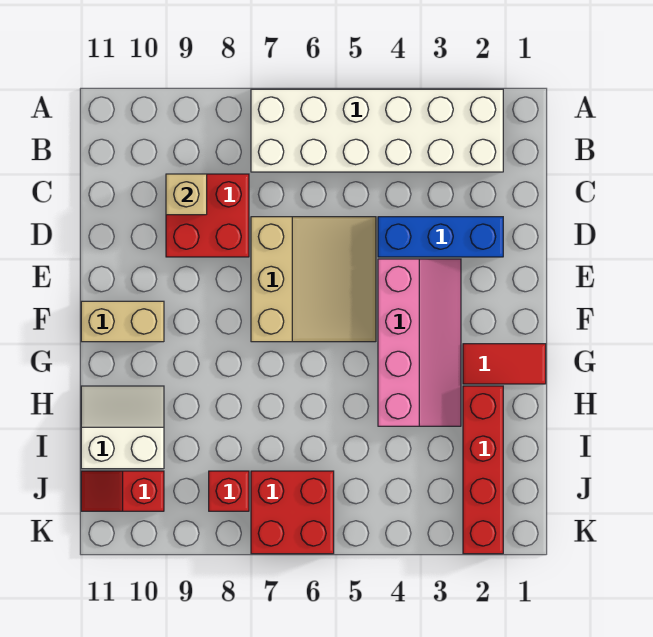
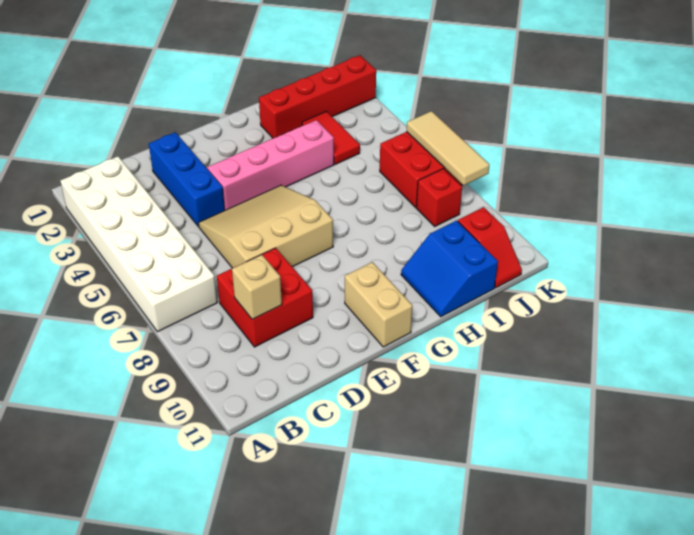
red 1x2 tile [463,344,546,384] -> red 1x2 tile moved to [302,111,360,164]
white 2x2 slope [81,386,164,469] -> blue 2x2 slope [401,221,498,317]
none -> tan 1x3 tile [407,111,489,185]

